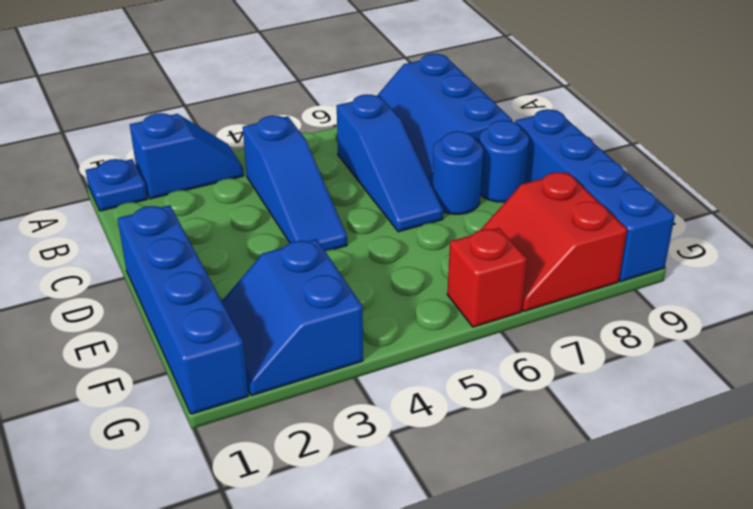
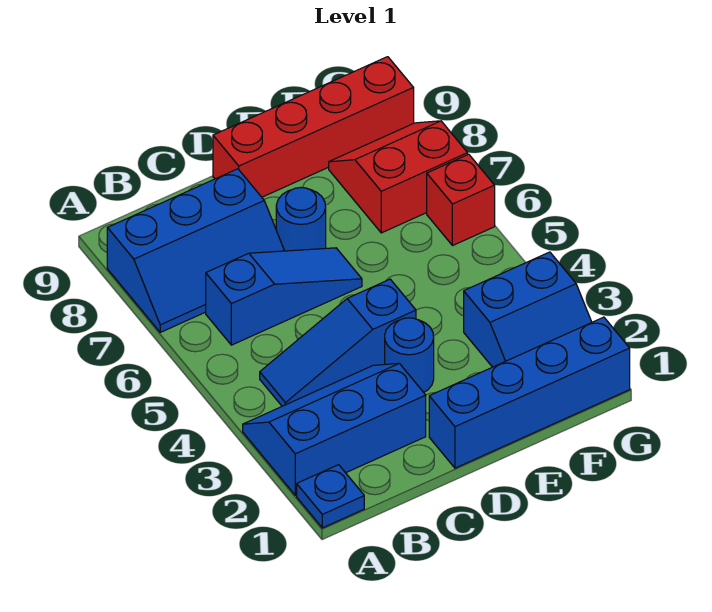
blue 1x2 slope [130,113,244,199] -> blue 2x3 slope [243,363,426,495]
blue 1x3 slope [243,116,347,251] -> blue 1x3 slope turned to [260,279,416,406]
blue 1x1 round brick [479,120,529,202] -> blue 1x1 round brick moved to [385,318,434,392]
blue 1x4 brick [515,109,675,281] -> red 1x4 brick [213,57,414,197]
red 2x2 slope [481,172,627,311] -> red 2x2 slope turned to [329,121,468,233]

